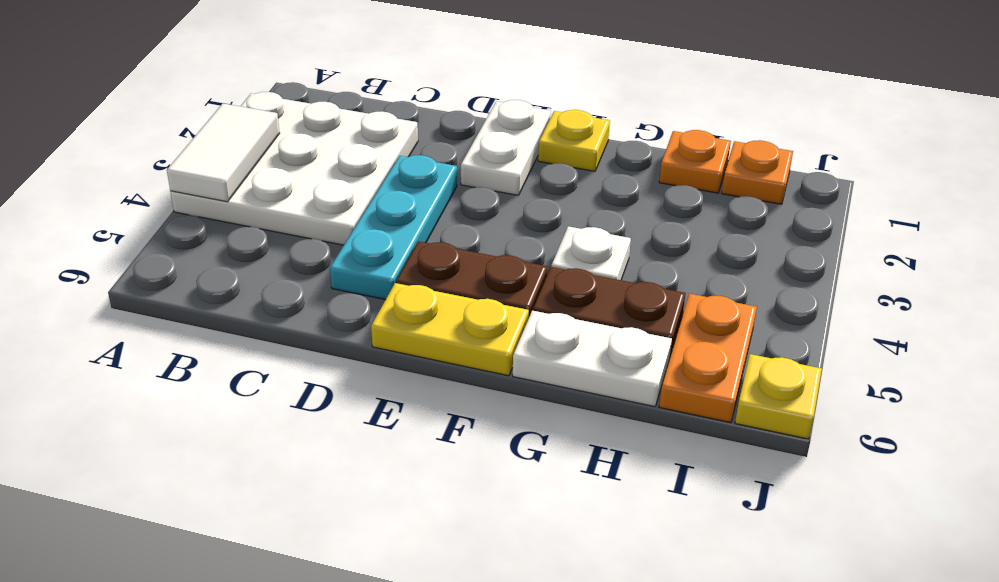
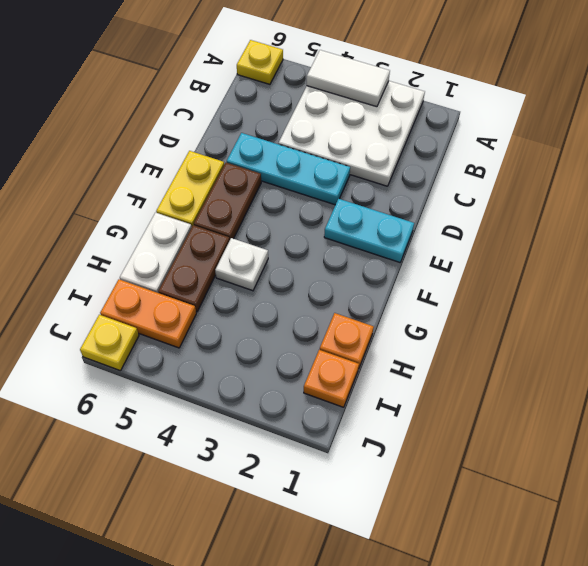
white 1x2 plate [461,100,551,195] -> cyan 1x2 plate [324,199,414,262]
yellow 1x1 plate [538,110,610,171] -> yellow 1x1 plate moved to [237,40,283,84]

